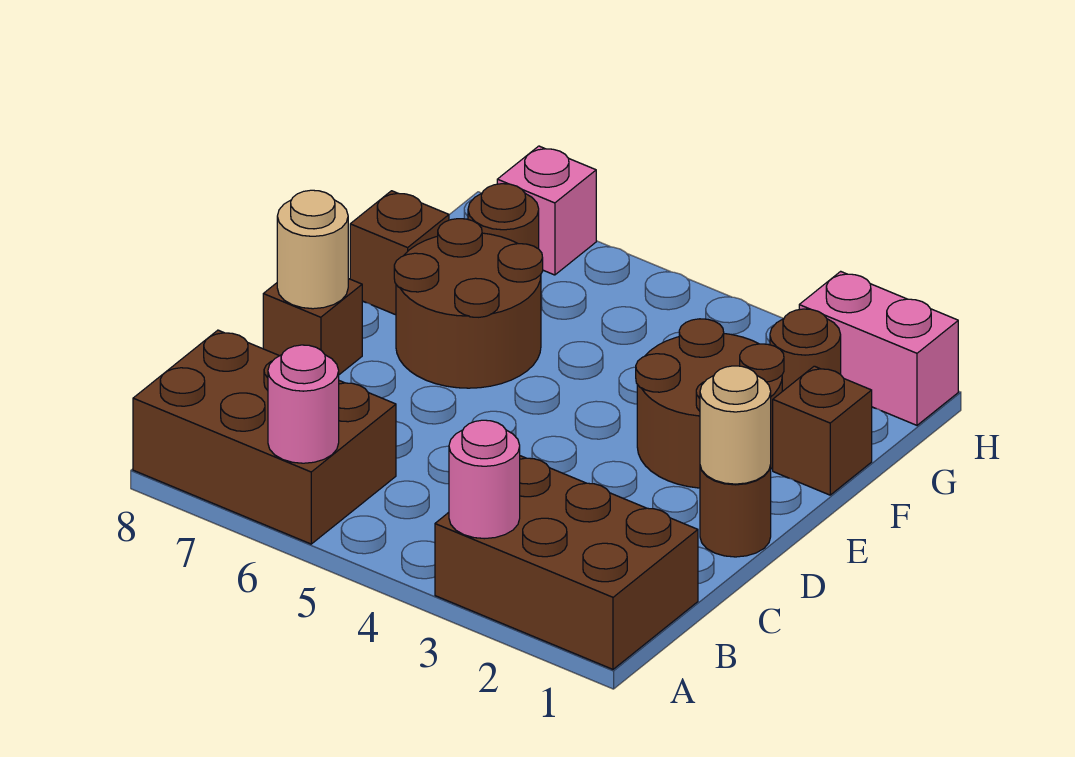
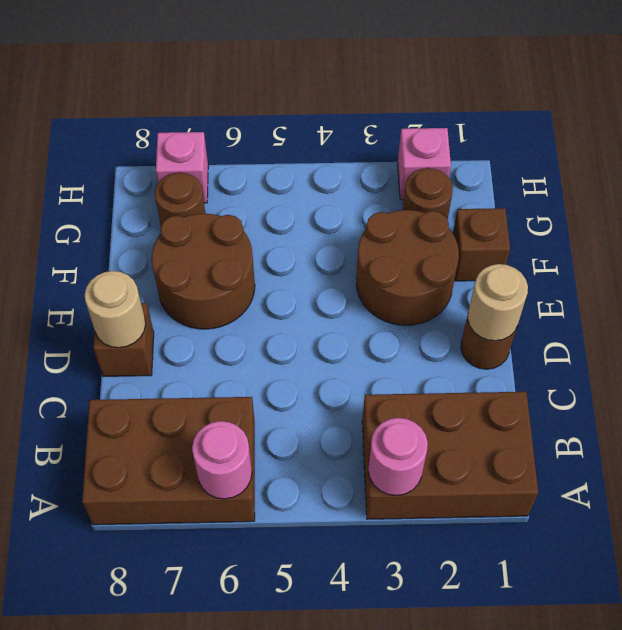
brown 1x1 brick [350,191,449,315] -> none
pink 1x2 brick [799,271,958,425] -> pink 1x1 brick [398,128,451,200]

